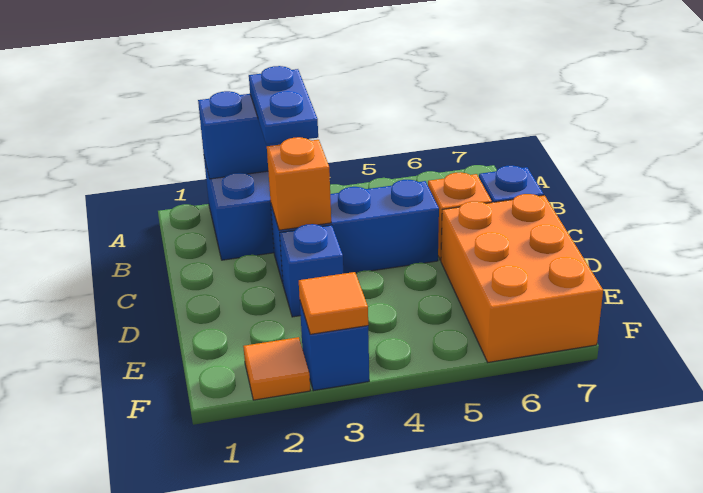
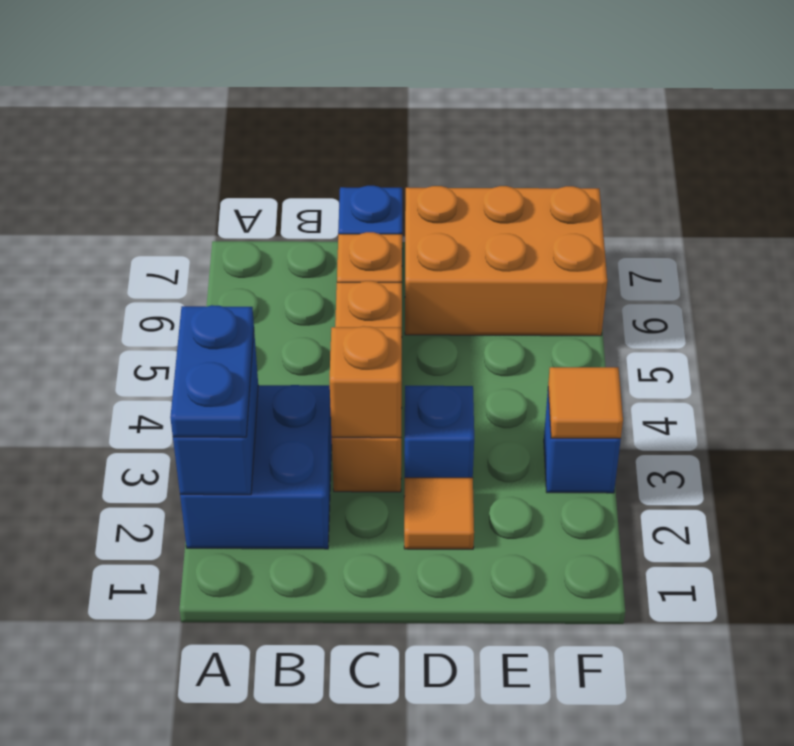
blue 1x2 plate [249,66,318,144] -> blue 1x2 plate turned to [170,305,254,437]
blue 1x3 brick [271,180,439,283] -> orange 1x3 brick [332,281,402,492]
orange 1x1 tile [243,337,310,400] -> orange 1x1 tile moved to [404,478,474,549]

